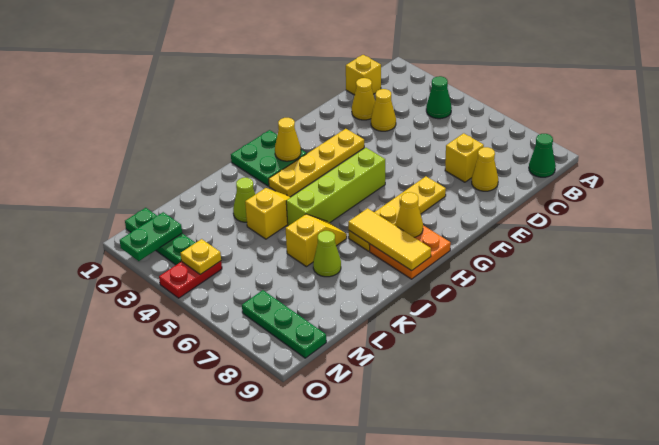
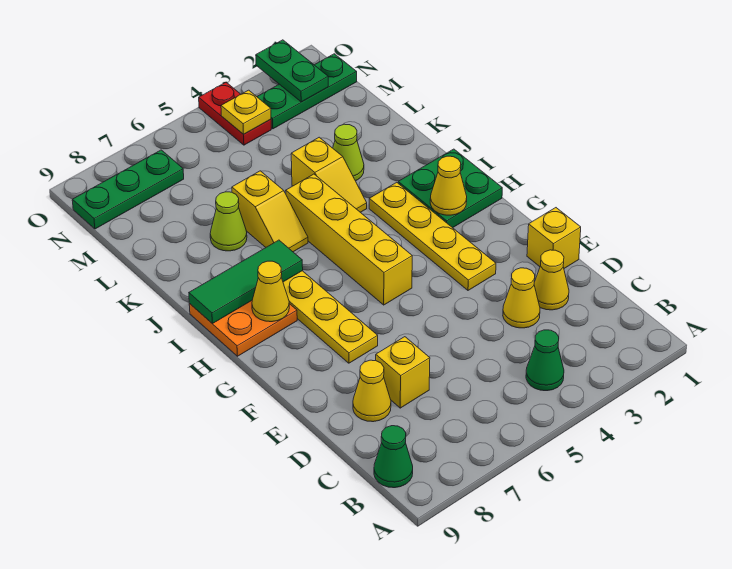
yellow 1x1 brick [346,55,381,95] -> yellow 1x1 brick moved to [527,208,581,268]
lime 1x4 brick [286,148,385,226] -> yellow 1x4 brick [286,174,412,305]
yellow 1x3 tile [348,208,431,271] -> green 1x3 tile [189,240,303,324]

